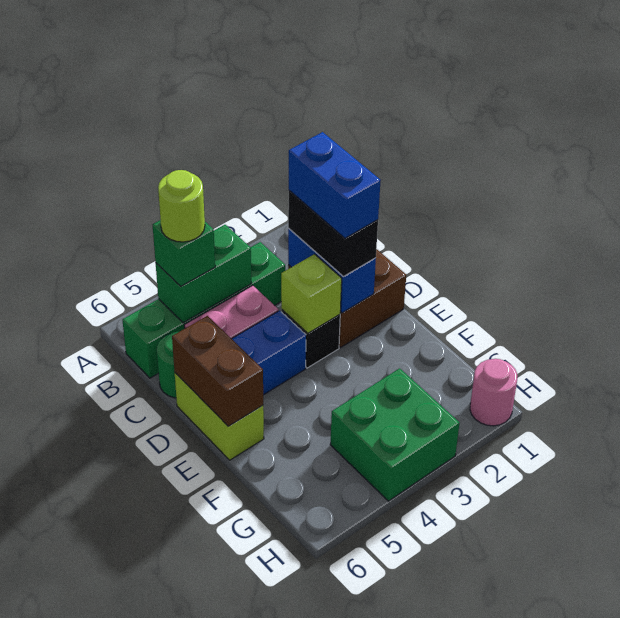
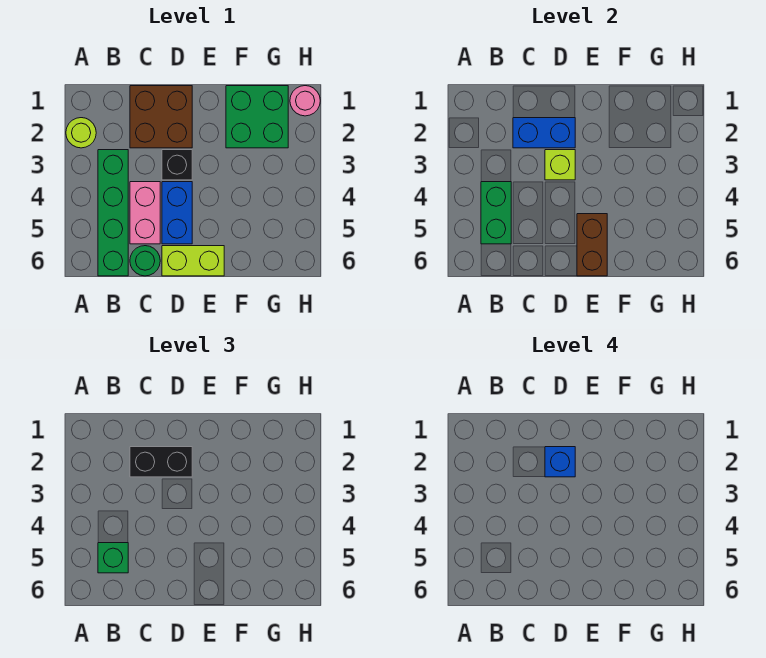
lime 1x1 round brick [158,170,205,242] -> lime 1x1 round brick moved to [66,118,96,148]
blue 1x2 brick [289,132,381,238] -> blue 1x1 brick [545,447,575,477]
brown 1x2 brick [172,316,263,426] -> brown 1x2 brick turned to [577,214,607,276]
green 2x2 brick [330,368,459,501] -> green 2x2 brick moved to [226,86,288,148]

